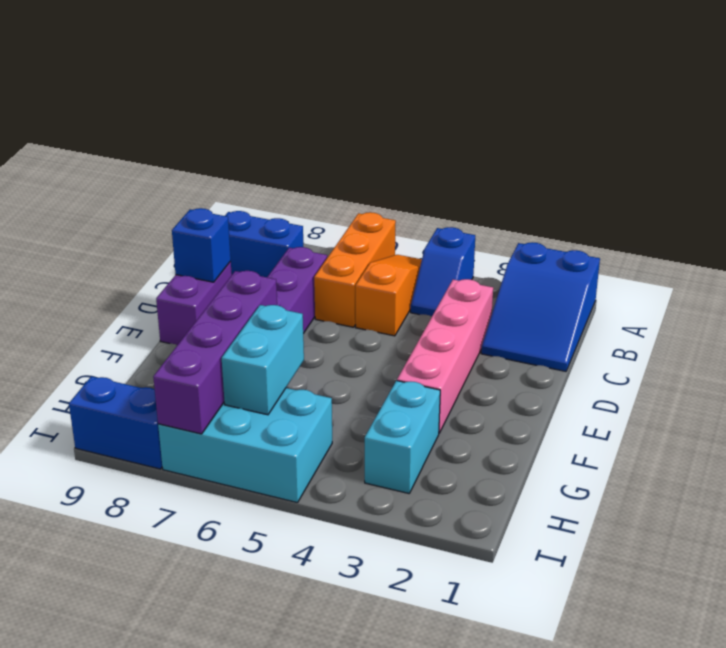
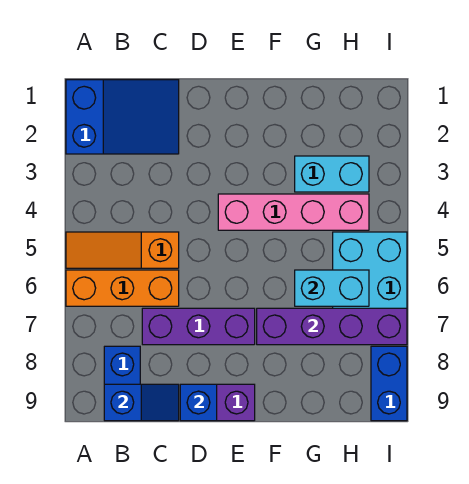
blue 1x2 slope [411,227,475,316] -> blue 1x2 slope moved to [104,384,179,421]
pink 1x4 brick [397,279,493,433] -> pink 1x4 brick moved to [218,194,369,230]

